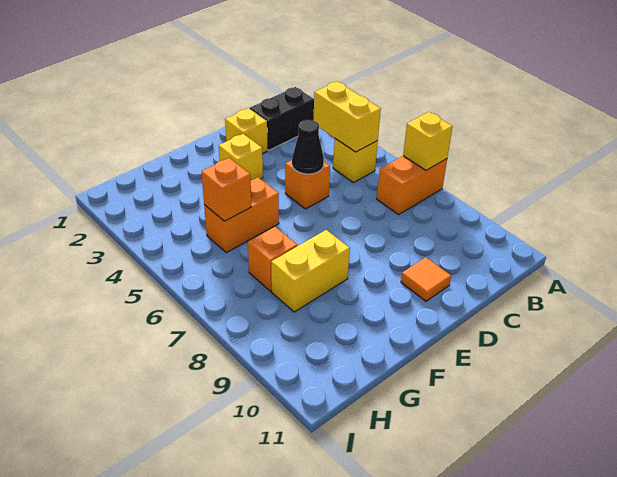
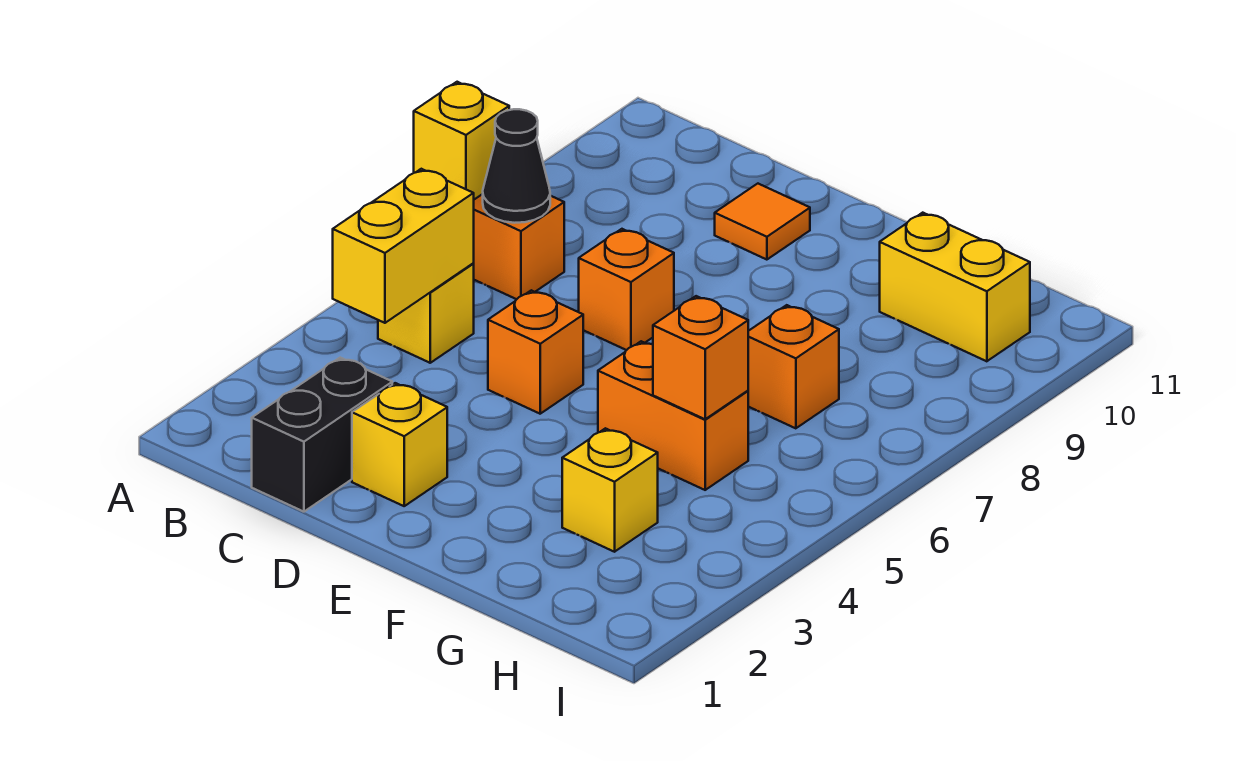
black 1x2 brick [250,87,314,150] -> black 1x2 brick turned to [252,358,392,512]
black 1x1 cone [292,120,324,174] -> black 1x1 cone moved to [483,109,550,223]
none -> orange 1x1 brick [579,229,674,350]
yellow 1x1 brick [219,134,263,180] -> yellow 1x1 brick moved to [562,428,658,552]
yellow 1x2 brick [271,230,350,312] -> yellow 1x2 brick moved to [880,213,1030,361]

